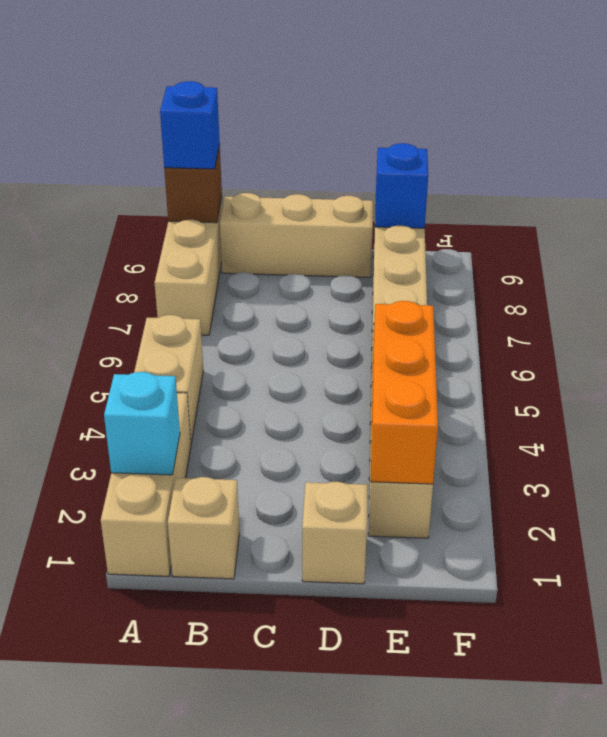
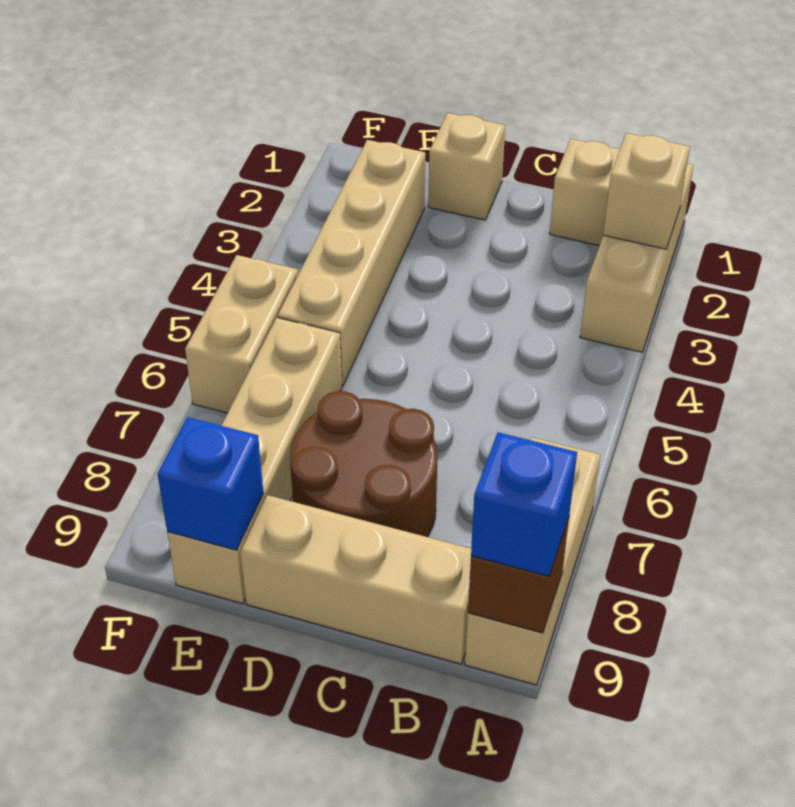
cyan 1x1 brick [104,372,180,475] -> tan 1x1 brick [603,133,690,249]
tan 1x2 brick [134,315,203,443] -> tan 1x2 brick moved to [185,255,298,413]
none -> brown 2x2 round brick [290,391,437,537]
orange 1x3 brick [371,301,438,484] -> none

